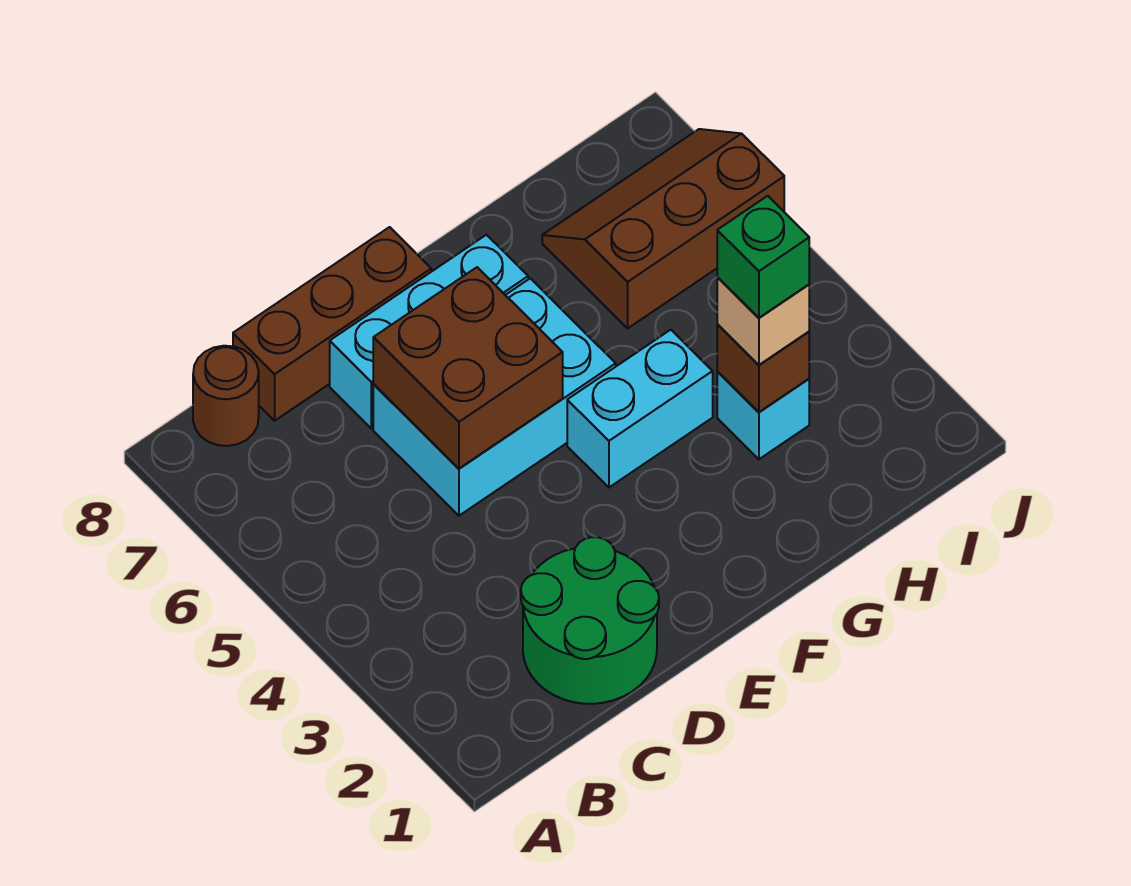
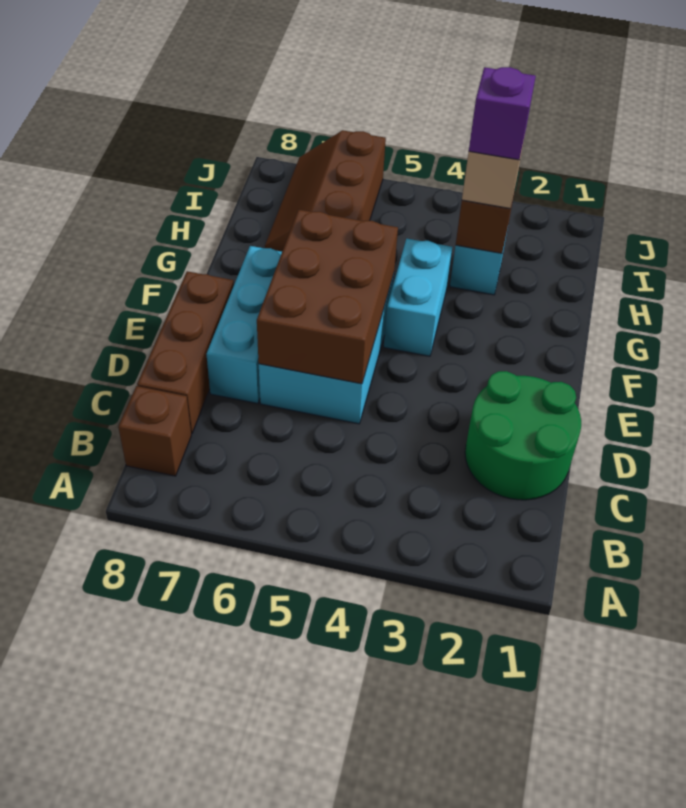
brown 1x1 round brick [193,346,259,446] -> brown 1x1 brick [118,386,191,476]
brown 2x2 brick [373,267,563,468] -> brown 2x3 brick [257,210,398,384]
green 1x1 brick [717,196,809,318] -> purple 1x1 brick [469,67,536,160]

